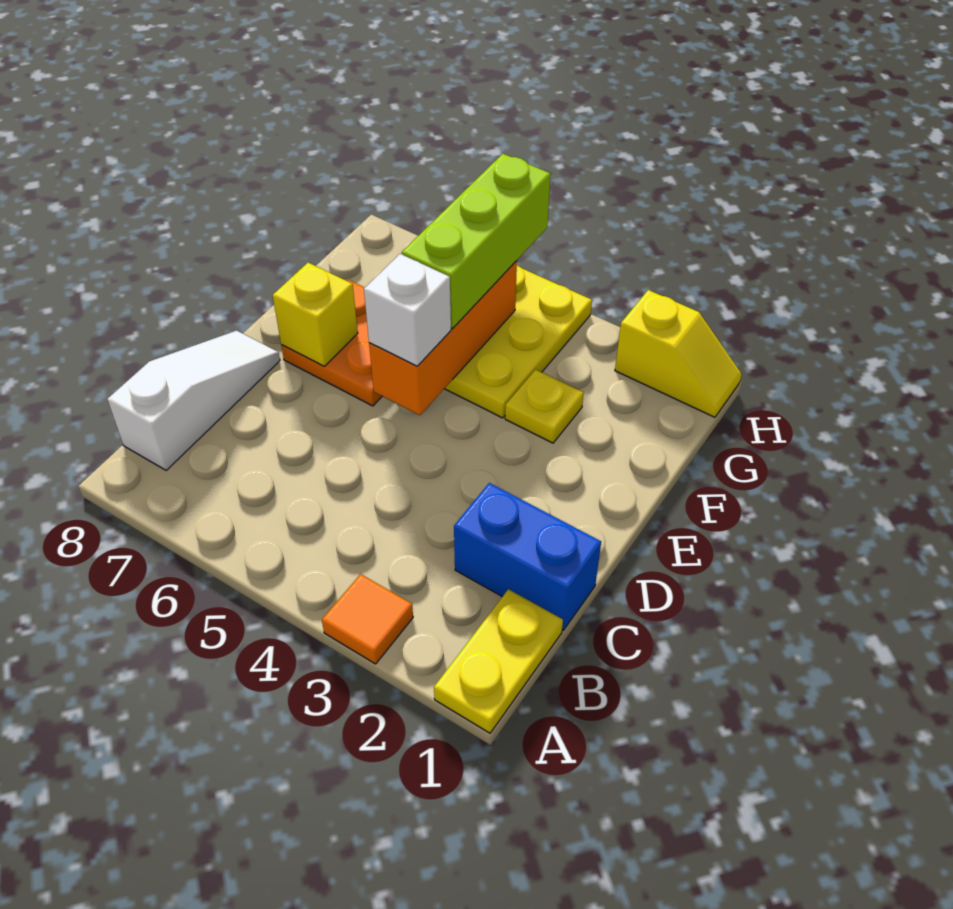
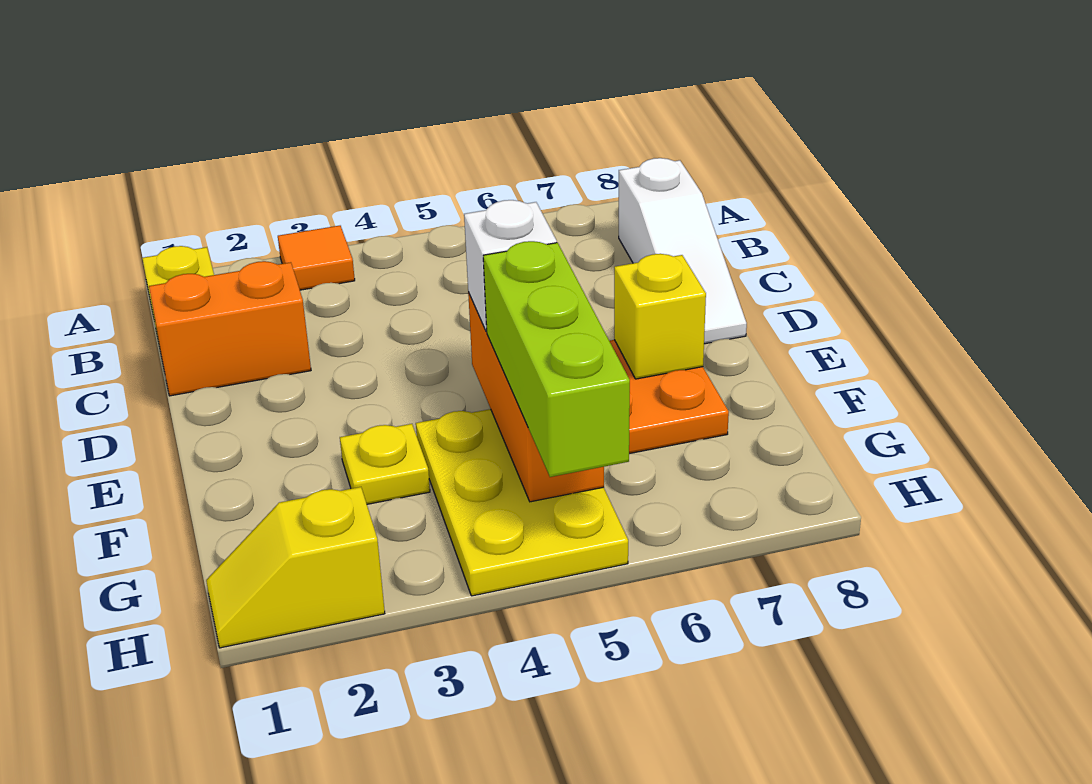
blue 1x2 brick [454,483,601,630] -> orange 1x2 brick [149,261,311,396]

